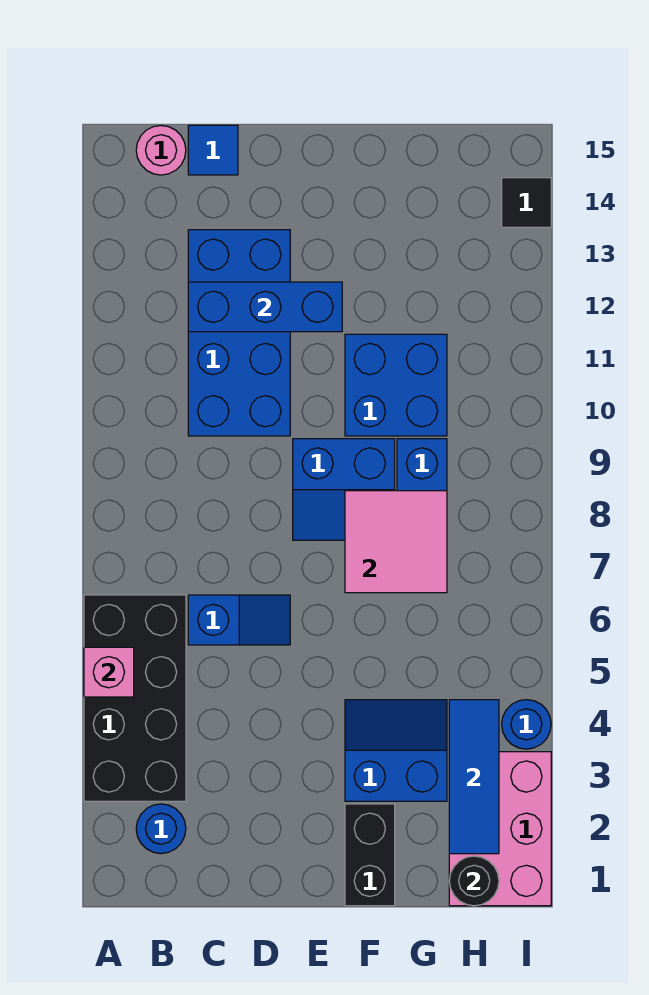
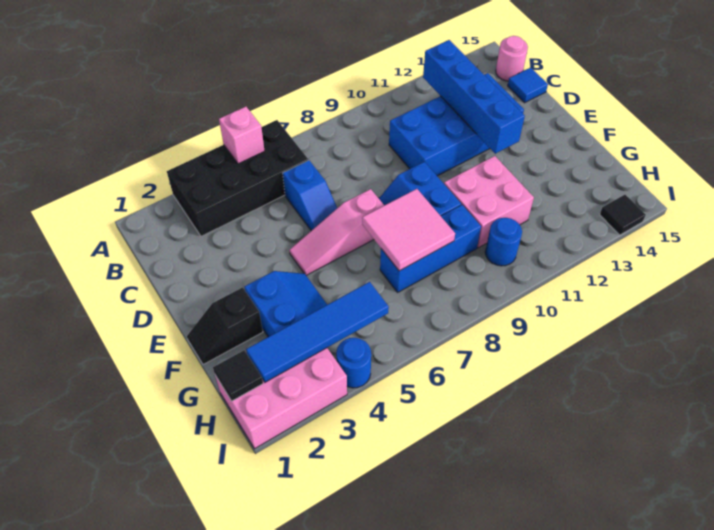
blue 1x1 round brick [136,804,186,854] -> blue 1x1 round brick moved to [485,218,522,266]
blue 1x3 brick [188,282,342,332] -> blue 1x4 brick [423,40,525,154]
none -> pink 1x3 slope [289,189,384,275]
black 1x2 brick [345,804,395,906] -> black 1x2 slope [187,287,263,365]
blue 2x2 brick [345,334,447,436] -> pink 2x2 brick [444,156,534,248]
black 1x1 round brick [449,856,499,906] -> black 1x1 tile [213,350,263,401]
blue 1x3 tile [449,700,499,854] -> blue 1x4 tile [246,282,389,382]

